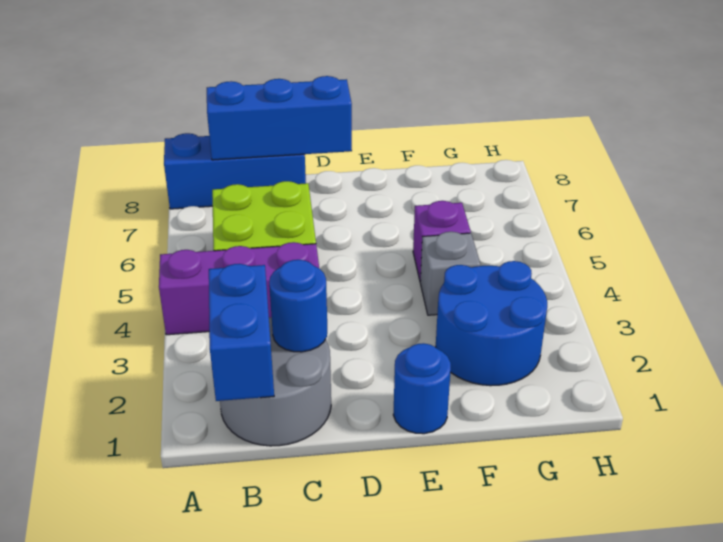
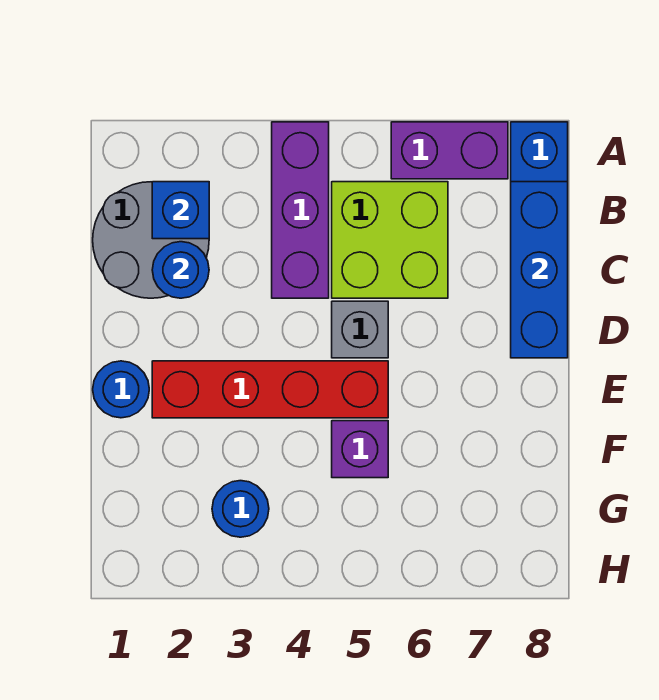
none -> purple 1x2 brick [391,122,508,179]
blue 1x2 brick [209,264,274,401] -> blue 1x1 brick [152,182,209,239]
none -> red 1x4 brick [152,361,388,418]
blue 2x2 round brick [436,261,547,386] -> blue 1x1 round brick [212,481,269,537]
grey 1x1 brick [420,232,481,315] -> grey 1x1 brick moved to [332,301,388,358]

